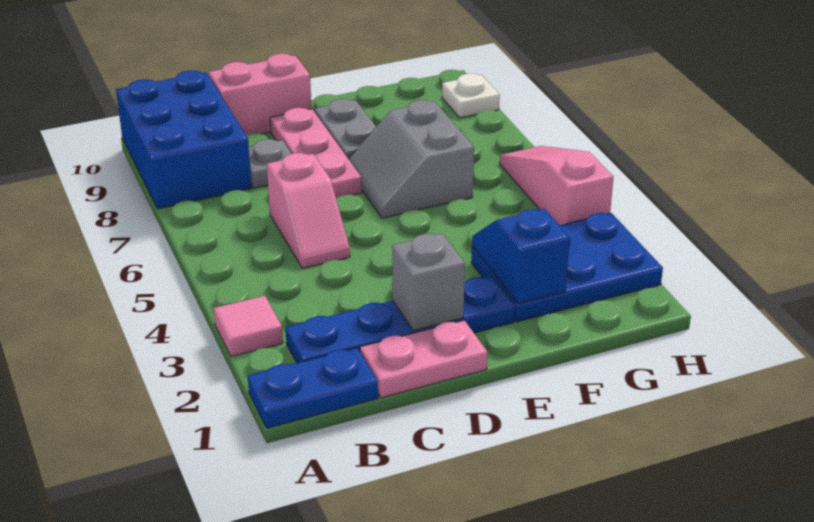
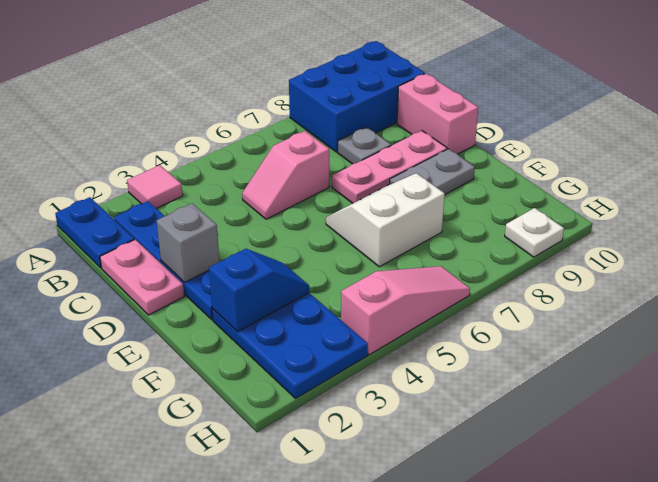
grey 2x2 slope [349,100,474,218] -> white 2x2 slope [326,173,445,267]

